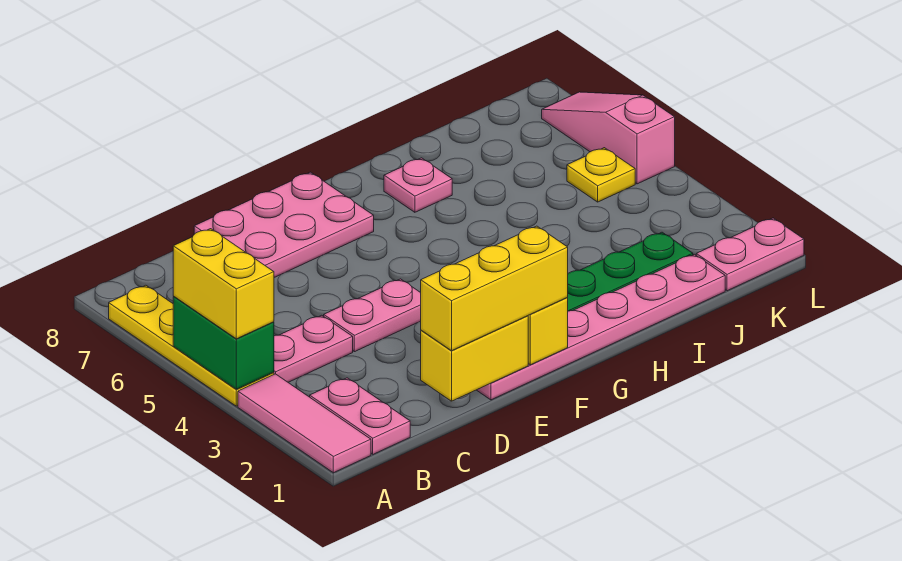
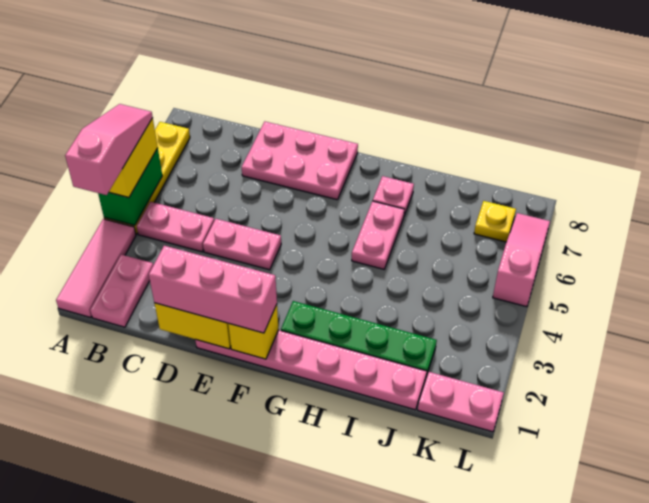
none -> pink 1x3 slope [65,104,153,195]
yellow 1x3 brick [421,226,568,351] -> pink 1x3 brick [149,246,277,333]
none -> pink 1x2 plate [352,201,404,269]
yellow 1x1 plate [567,148,635,202] -> yellow 1x1 plate moved to [474,201,516,242]

